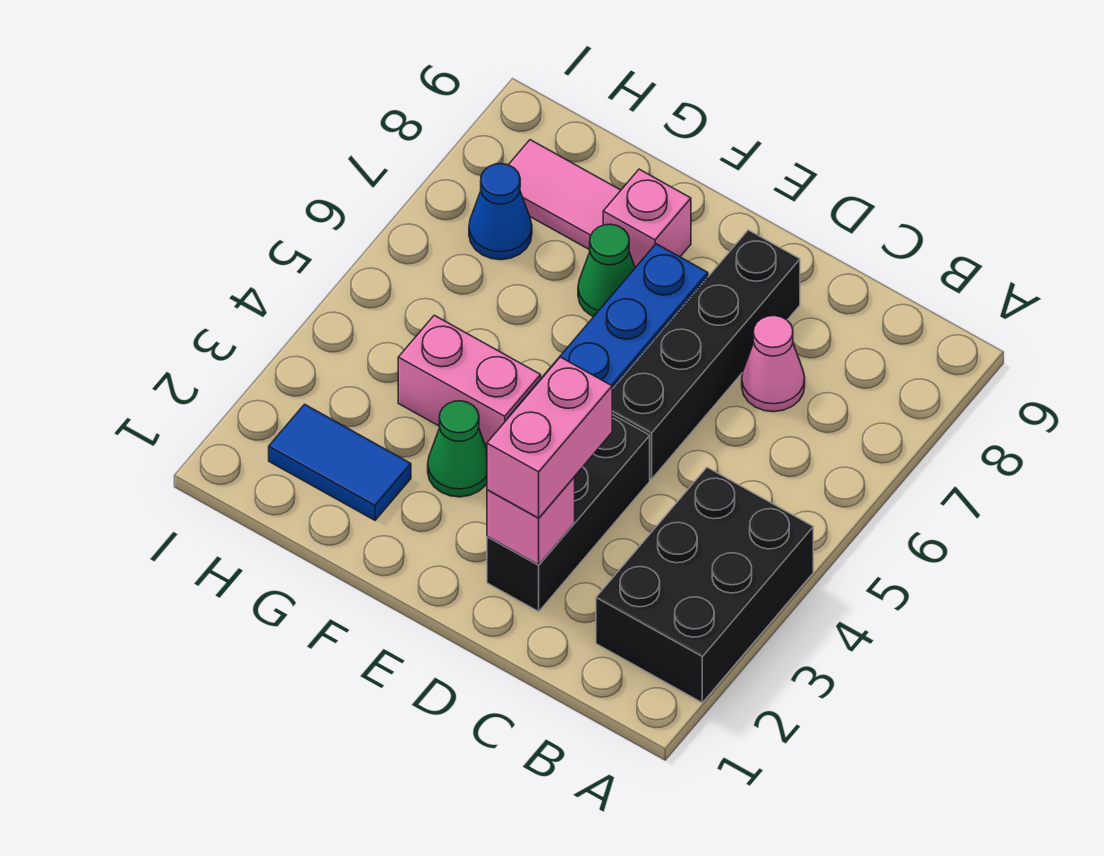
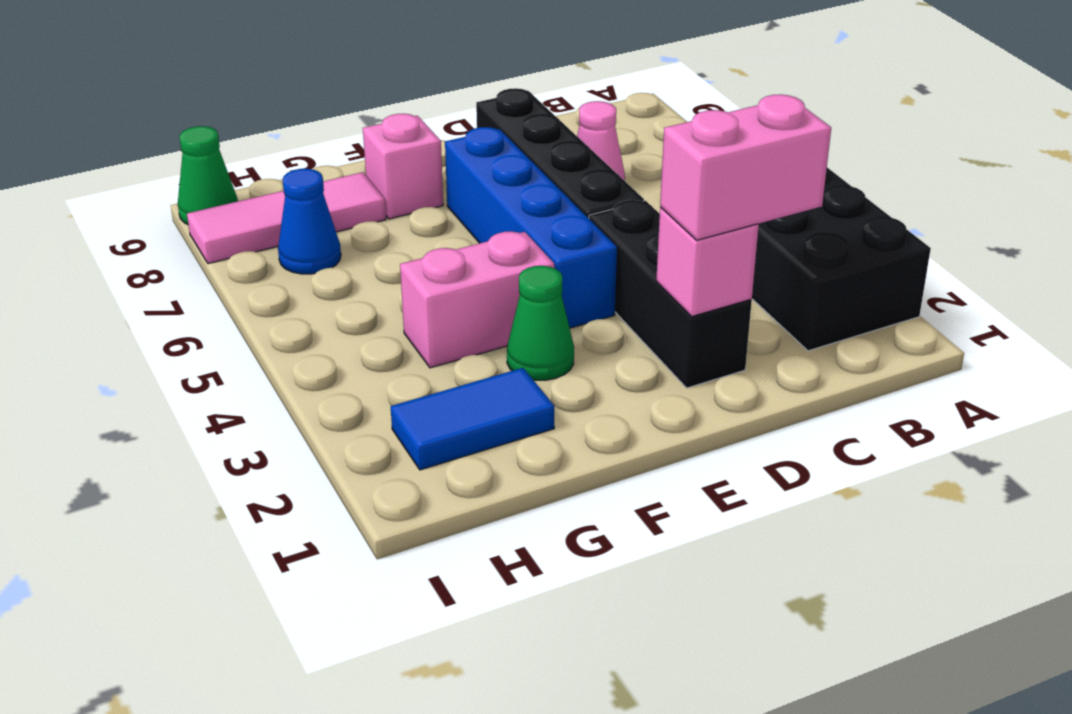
pink 1x2 brick [487,357,612,518] -> pink 1x2 brick turned to [660,94,831,240]
green 1x1 cone [578,224,635,317] -> green 1x1 cone moved to [178,126,238,224]
pink 1x2 tile [509,140,621,250] -> pink 1x3 tile [187,172,386,264]

